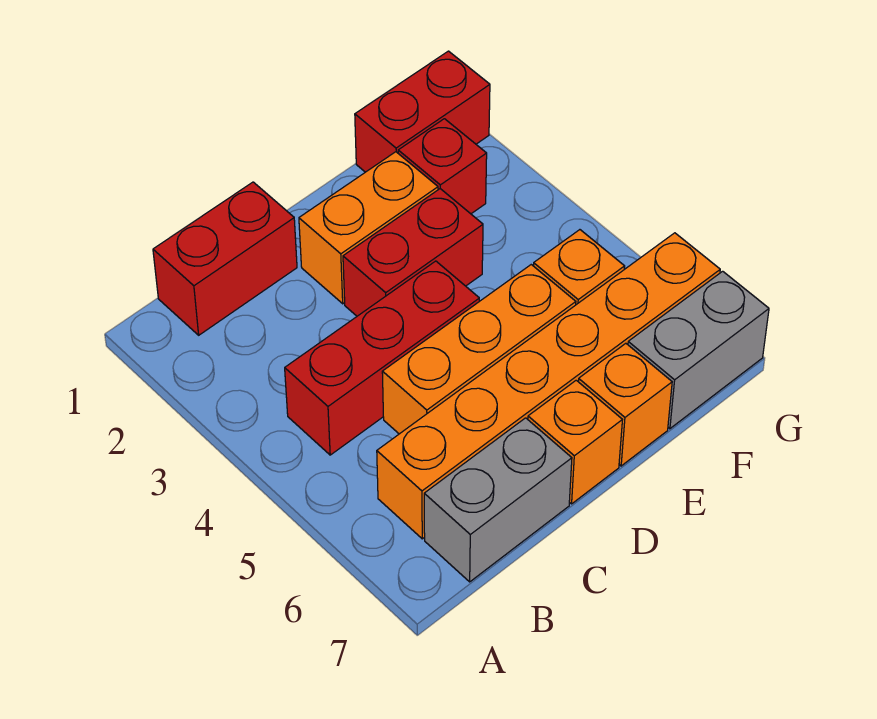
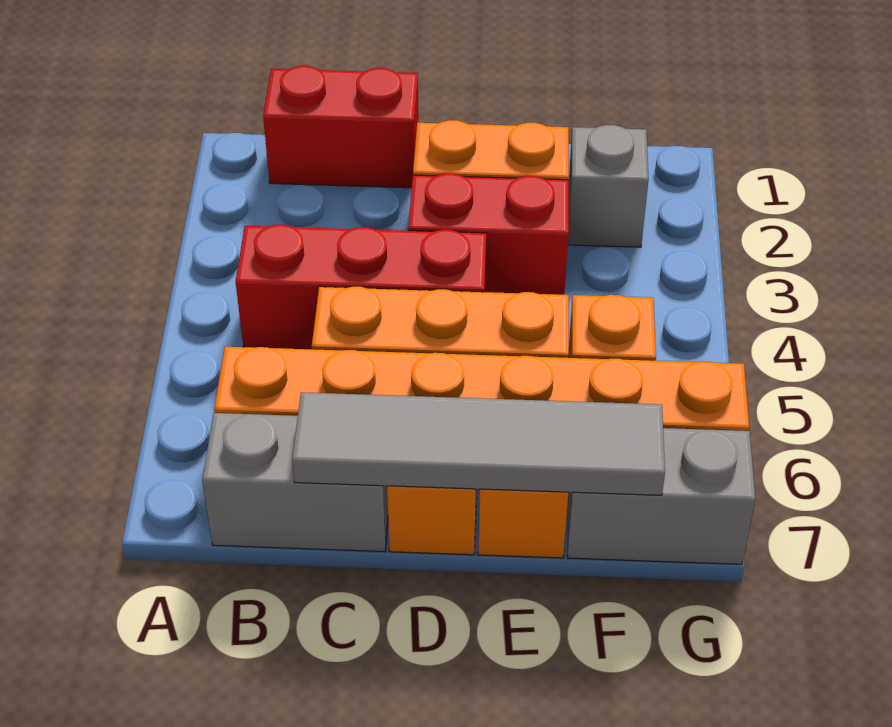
none -> grey 1x4 tile [292,392,665,495]
red 1x2 brick [355,51,490,172] -> none
red 1x1 brick [398,119,487,214] -> grey 1x1 brick [568,125,649,247]

